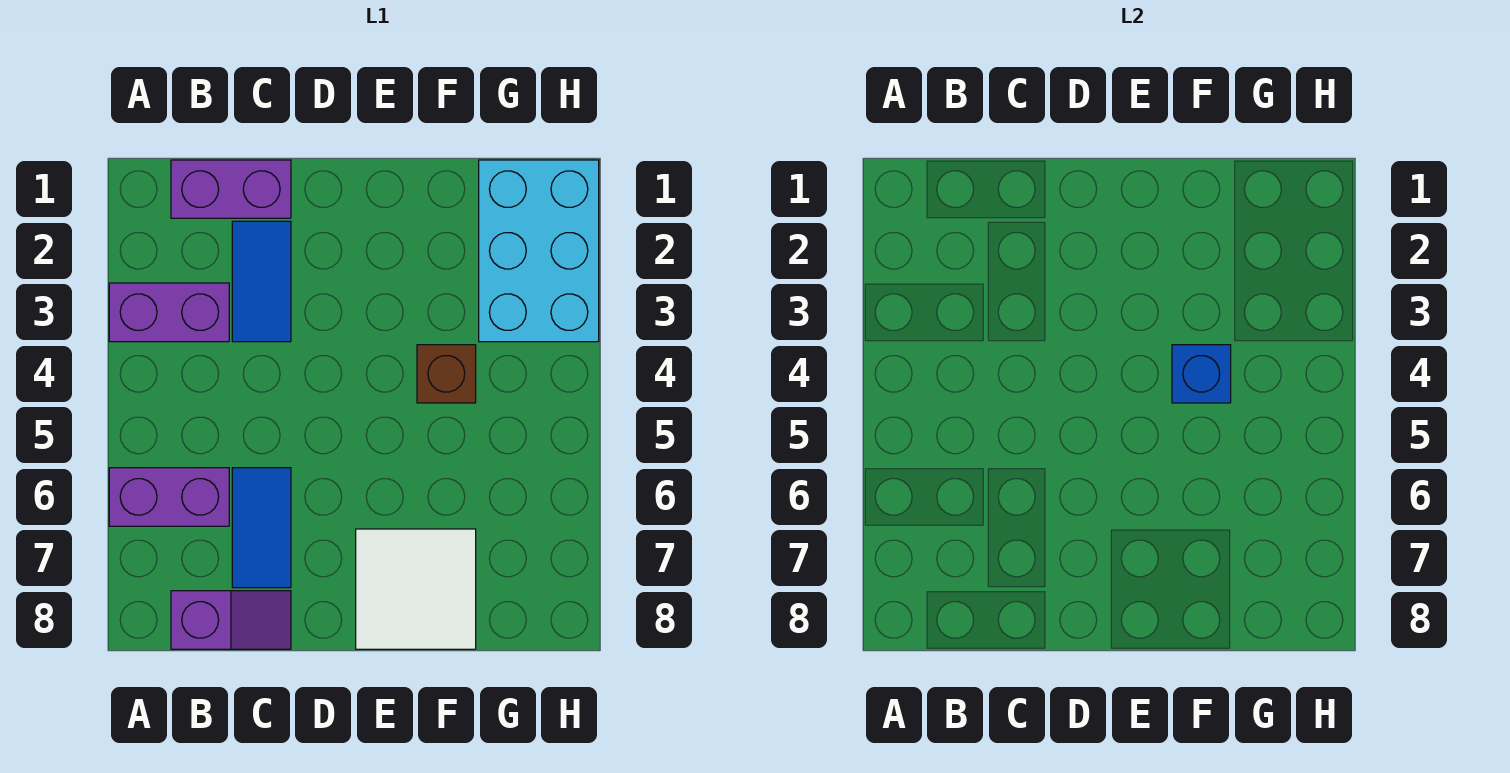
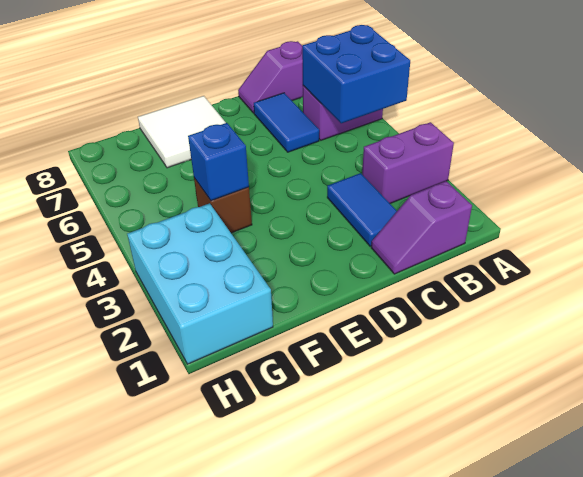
none -> blue 2x2 brick [302,25,410,123]
purple 1x2 brick [171,160,291,218] -> purple 1x2 slope [371,181,472,274]

